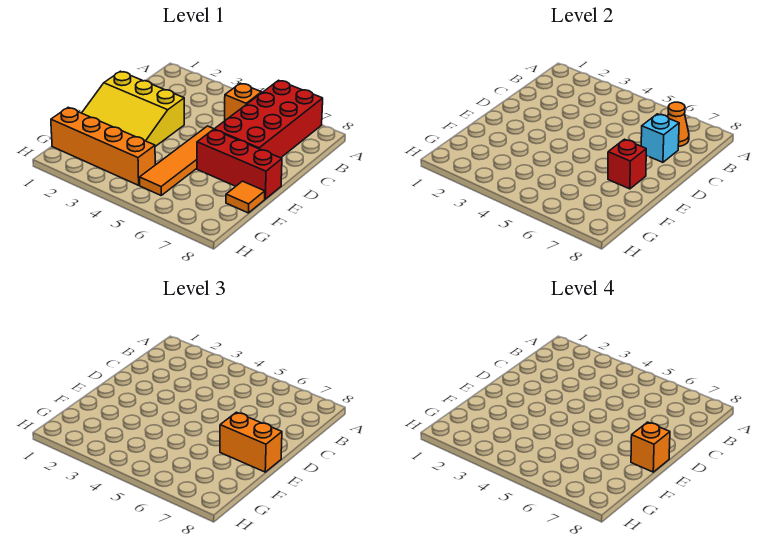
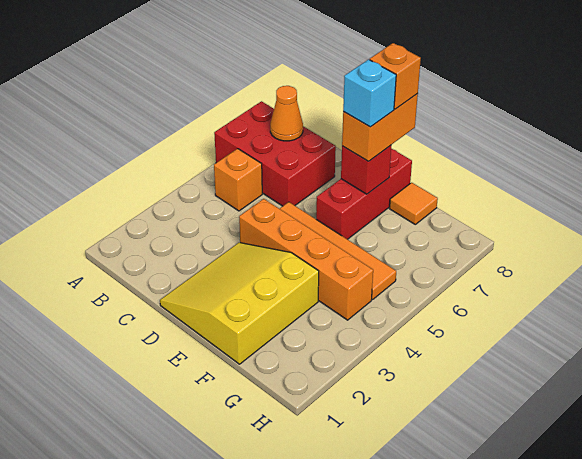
red 2x4 brick [214,80,323,158] -> red 2x3 brick [214,101,336,206]
cyan 1x1 brick [641,114,679,162] -> cyan 1x1 brick moved to [343,59,396,127]
yellow 3x3 slope [82,71,184,146] -> yellow 3x3 slope turned to [160,243,319,364]
orange 1x4 brick [51,108,155,185] -> orange 1x4 brick turned to [239,199,373,320]

